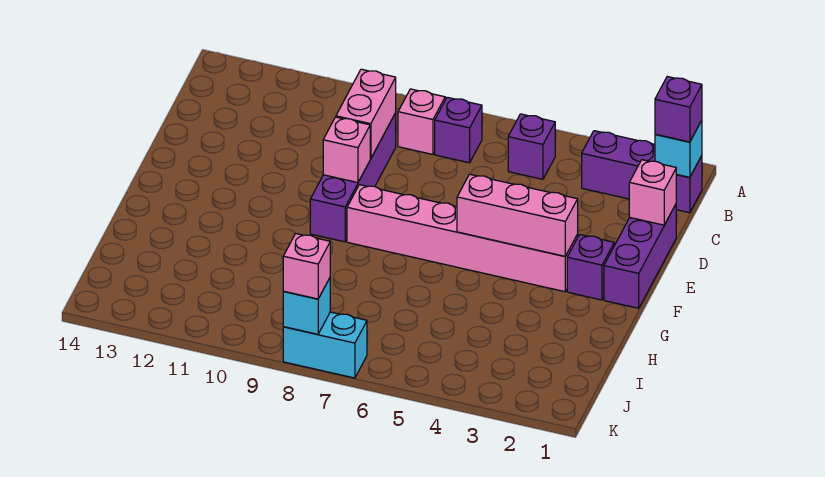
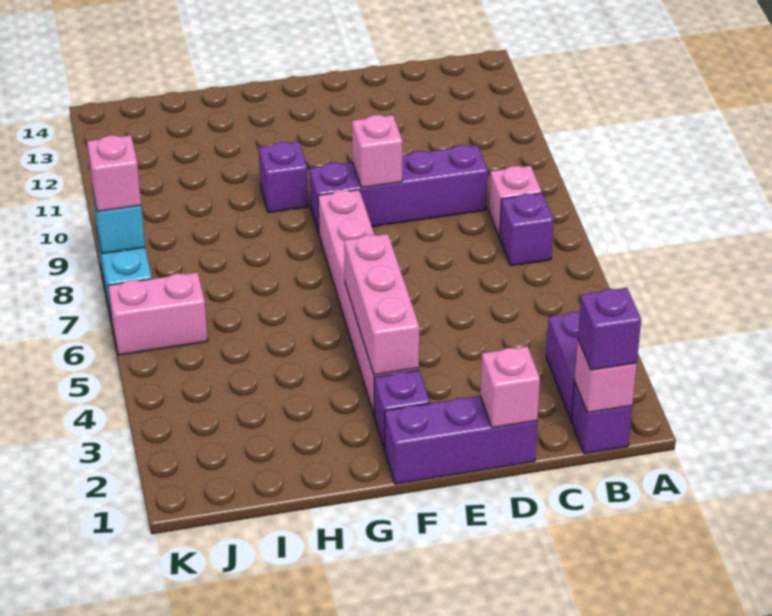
cyan 1x1 brick [655,120,702,177] -> pink 1x1 brick [575,340,637,413]
purple 1x1 brick [508,114,555,179] -> purple 1x1 brick moved to [259,142,308,213]
pink 1x2 brick [336,69,396,159] -> pink 1x2 brick moved to [108,272,208,355]

